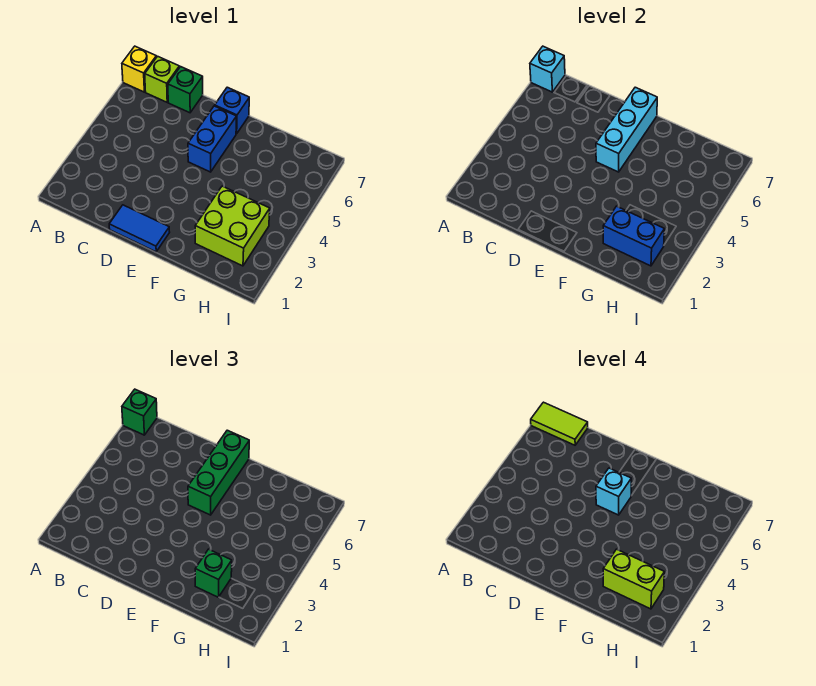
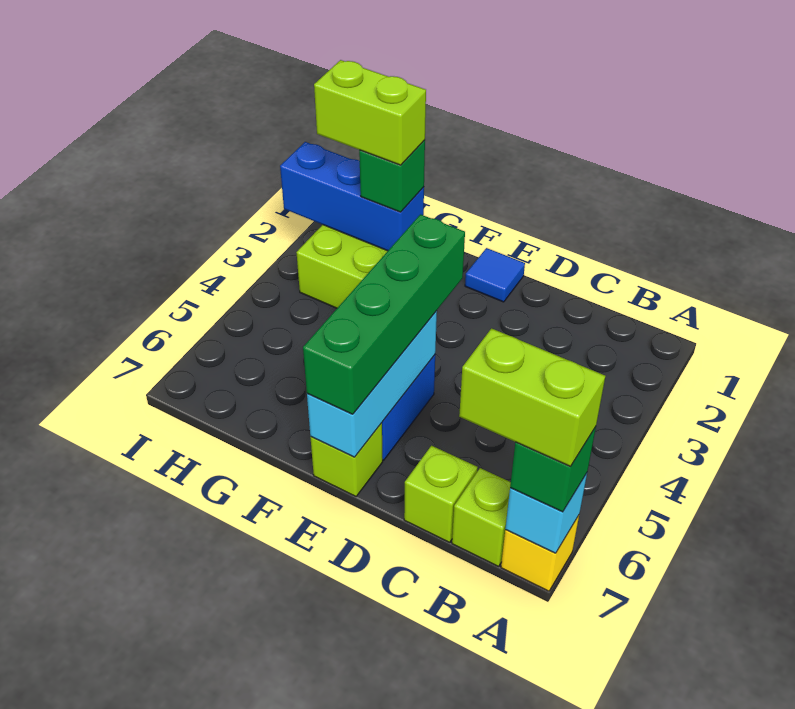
lime 1x2 tile [531,402,588,445] -> lime 1x2 brick [459,328,605,467]
green 1x1 brick [168,67,203,113] -> lime 1x1 brick [404,446,478,542]
blue 1x2 tile [109,205,170,252] -> blue 1x1 tile [465,248,525,302]
green 1x3 brick [188,430,249,515] -> green 1x4 brick [303,214,465,414]
cyan 1x1 brick [596,468,631,515] -> none
blue 1x1 brick [215,87,249,134] -> lime 1x1 brick [310,423,383,496]
blue 1x2 brick [603,206,664,266] -> blue 1x3 brick [280,142,424,251]

